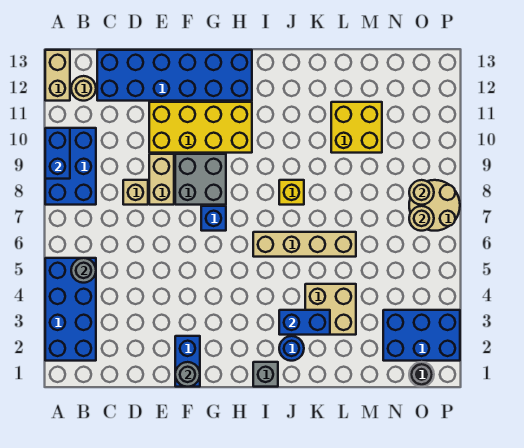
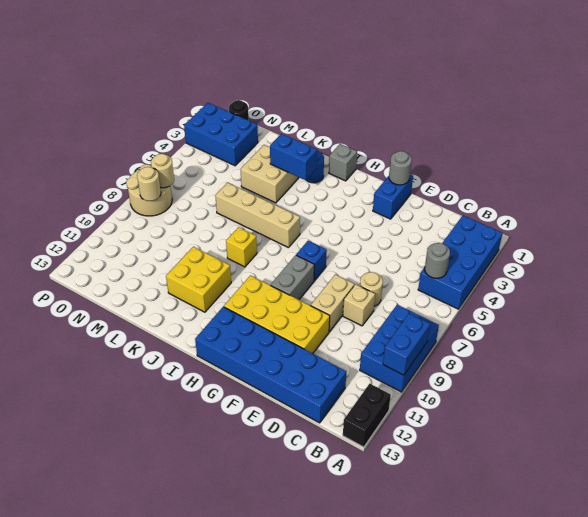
tan 1x2 brick [45,50,70,101] -> black 1x2 brick [343,384,391,447]
tan 1x1 round brick [71,76,96,101] -> tan 1x1 round brick moved to [360,272,383,306]
grey 2x2 brick [175,154,226,205] -> grey 1x2 brick [271,255,314,300]
yellow 2x2 brick [331,102,382,153] -> yellow 2x2 brick moved to [166,247,231,312]

